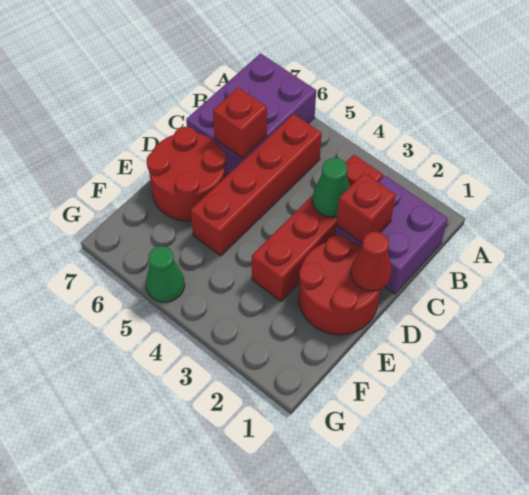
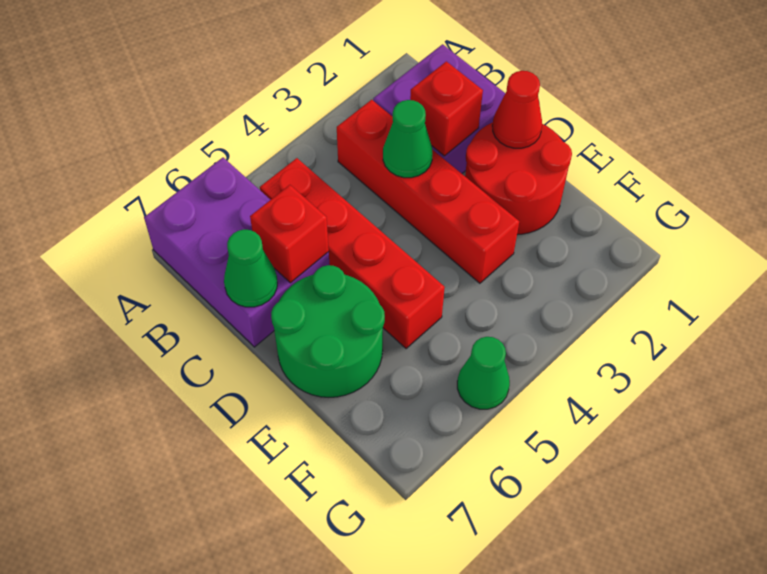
none -> green 1x1 cone [224,230,277,307]
red 2x2 round brick [147,127,226,221] -> green 2x2 round brick [271,265,385,397]

